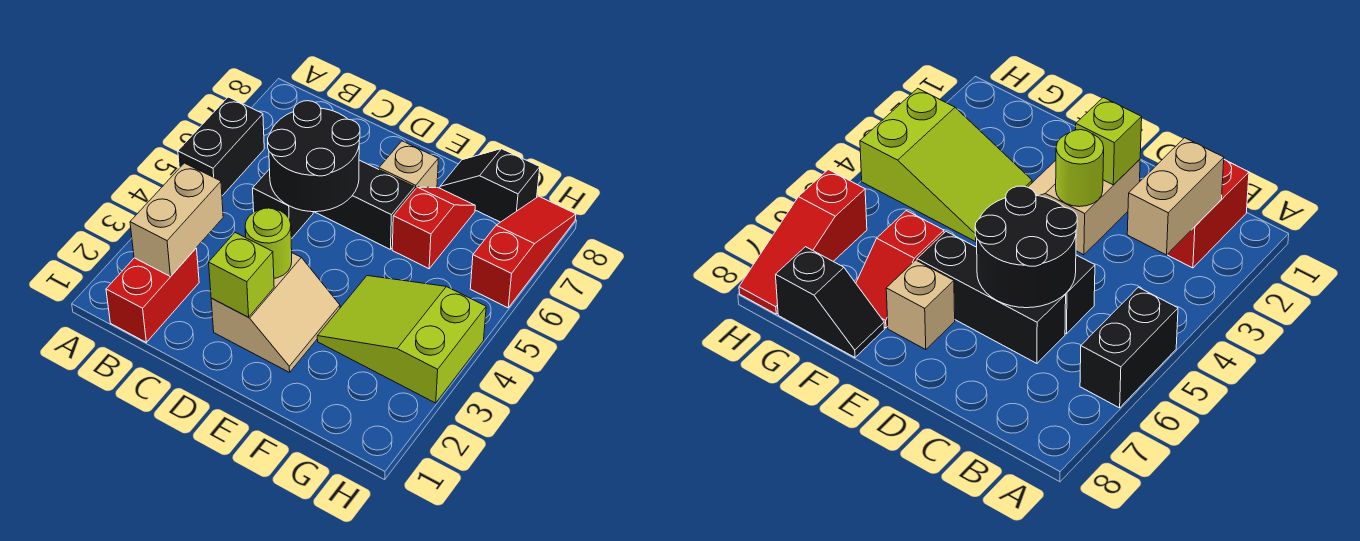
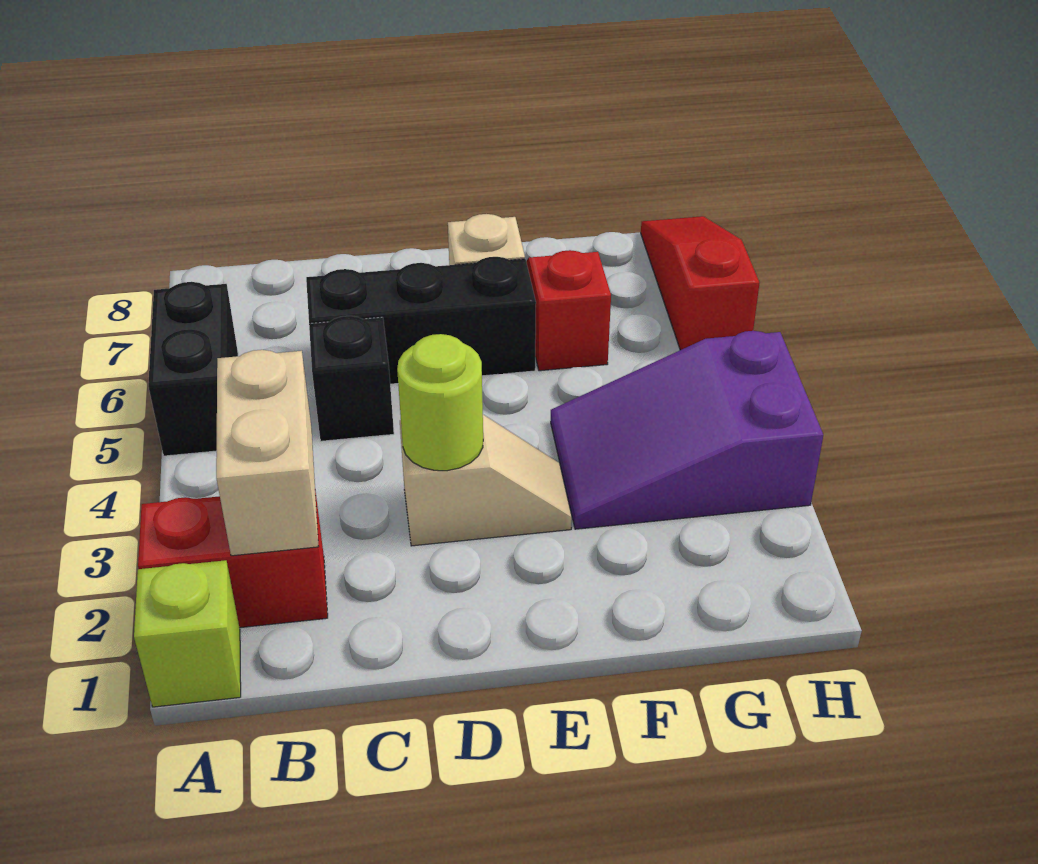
red 1x2 brick [106,248,199,342] -> red 1x2 brick turned to [138,491,328,628]
black 2x2 round brick [268,101,360,212] -> none
tan 2x2 slope [211,253,340,372] -> tan 1x2 slope [400,415,572,546]
lime 1x1 brick [209,233,274,317] -> lime 1x1 brick moved to [134,560,241,707]
lime 2x3 slope [317,276,486,403] -> purple 2x3 slope [551,331,823,529]
black 1x2 slope [440,149,540,222] -> none

